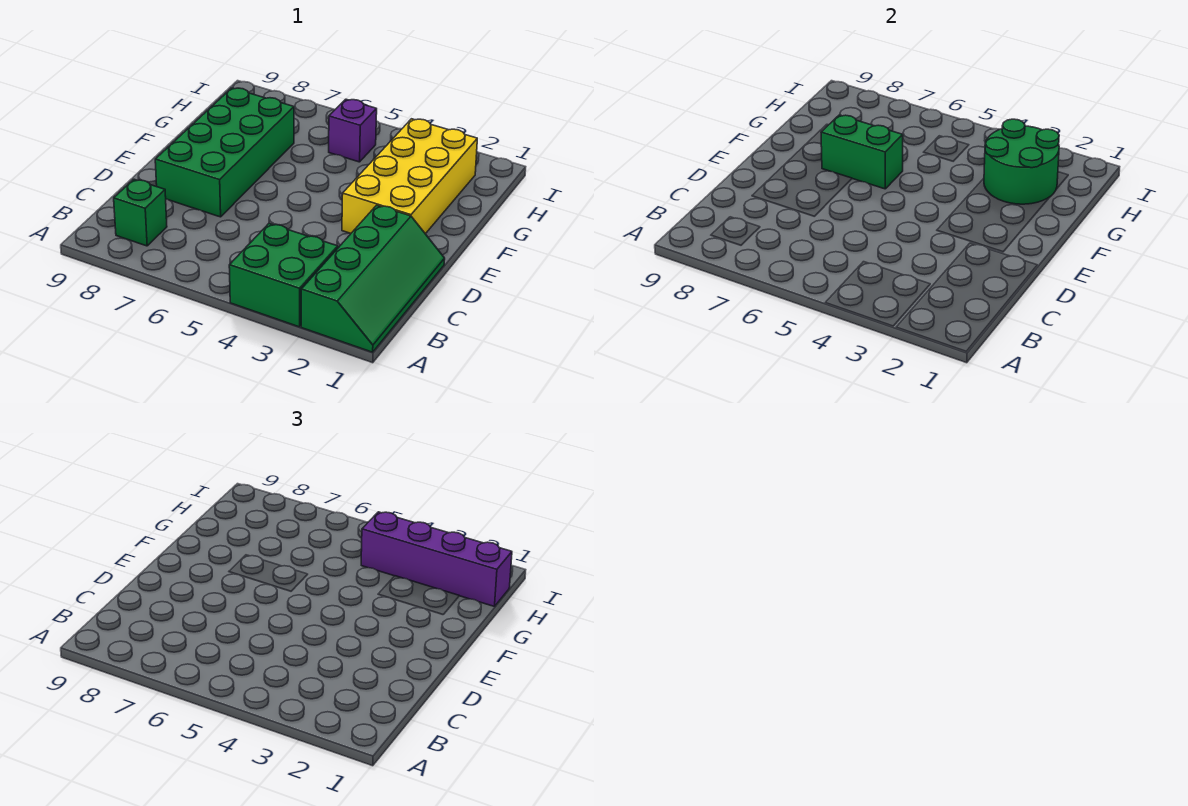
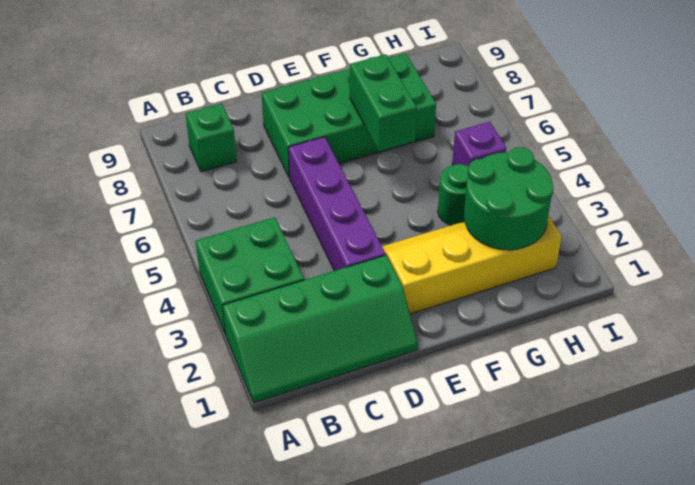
yellow 2x4 brick [342,119,477,234] -> yellow 2x4 slope [382,215,561,314]
none -> green 1x1 round brick [438,164,468,225]
purple 1x4 brick [361,512,512,607] -> purple 1x4 brick moved to [288,137,386,271]

